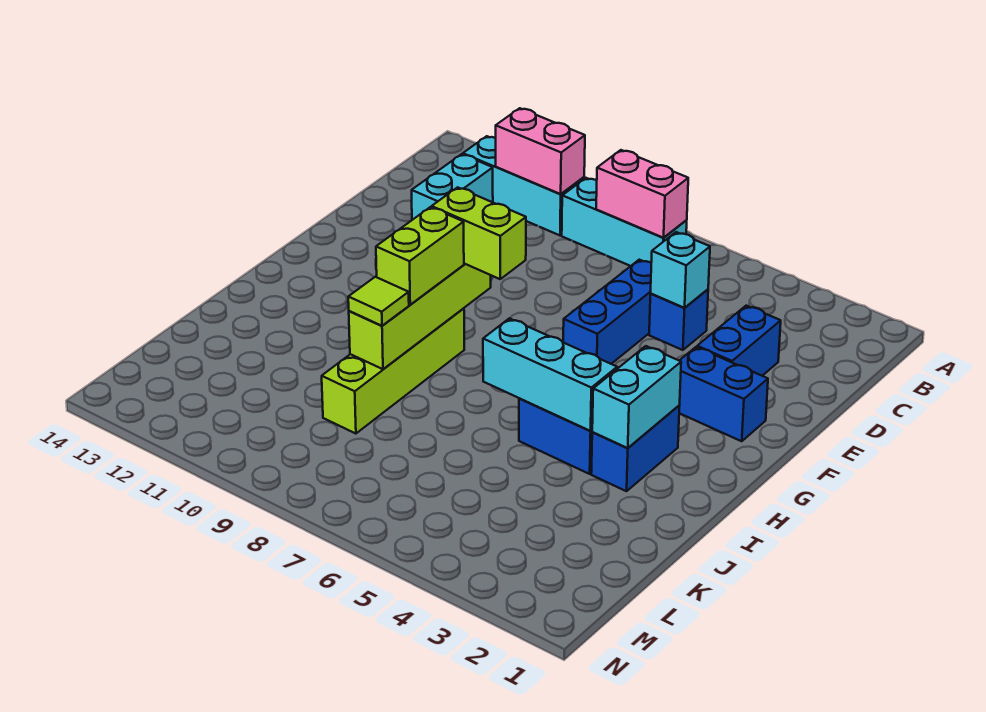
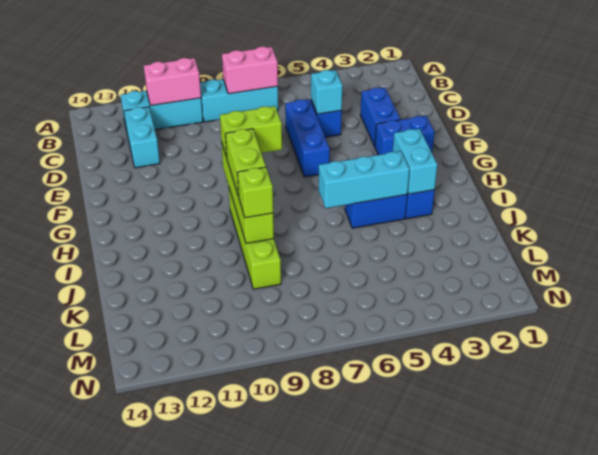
lime 1x1 tile [348,277,409,326] -> lime 1x1 brick [238,167,273,218]

